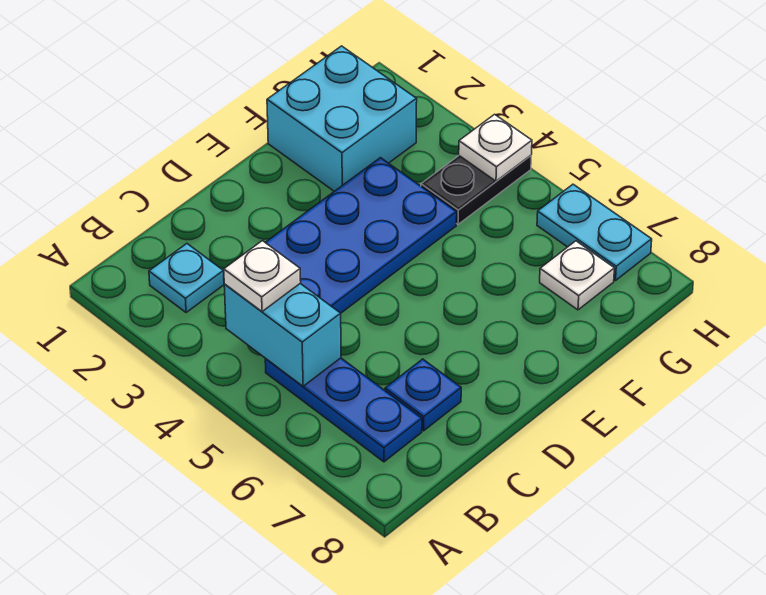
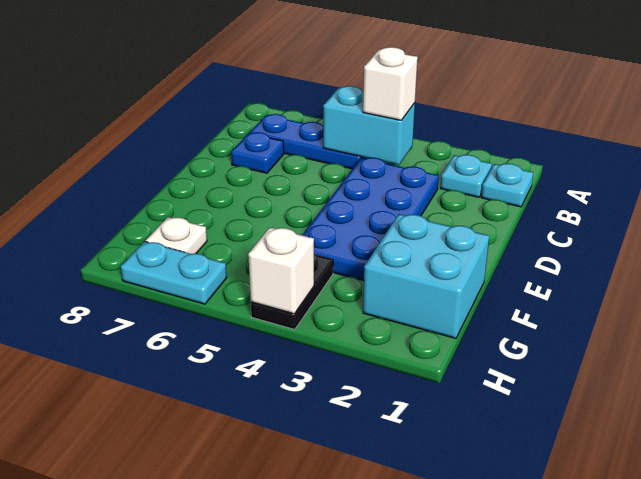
none -> cyan 1x1 plate [481,164,533,207]
white 1x1 plate [224,241,301,312] -> white 1x1 brick [363,47,418,120]
white 1x1 plate [459,114,532,181] -> white 1x1 brick [248,227,314,314]

